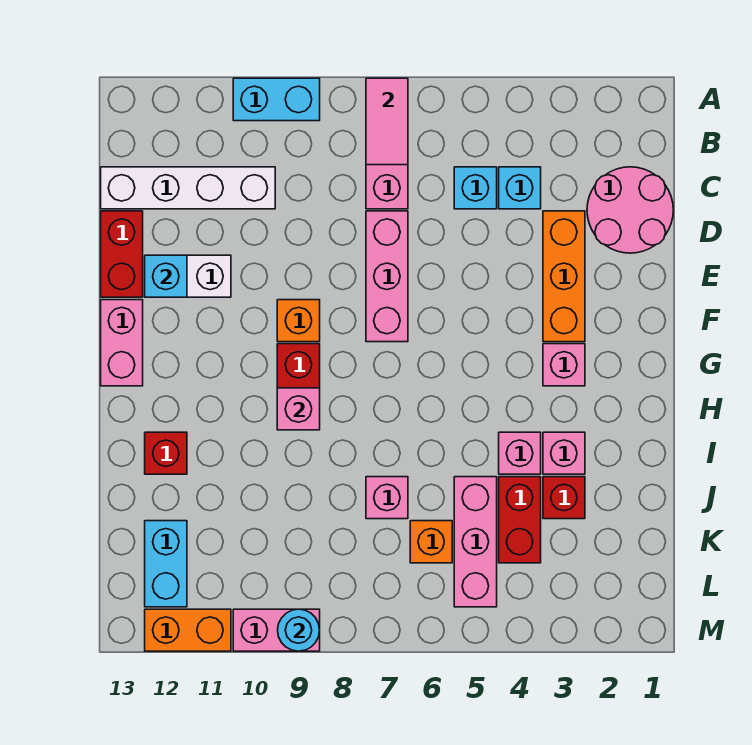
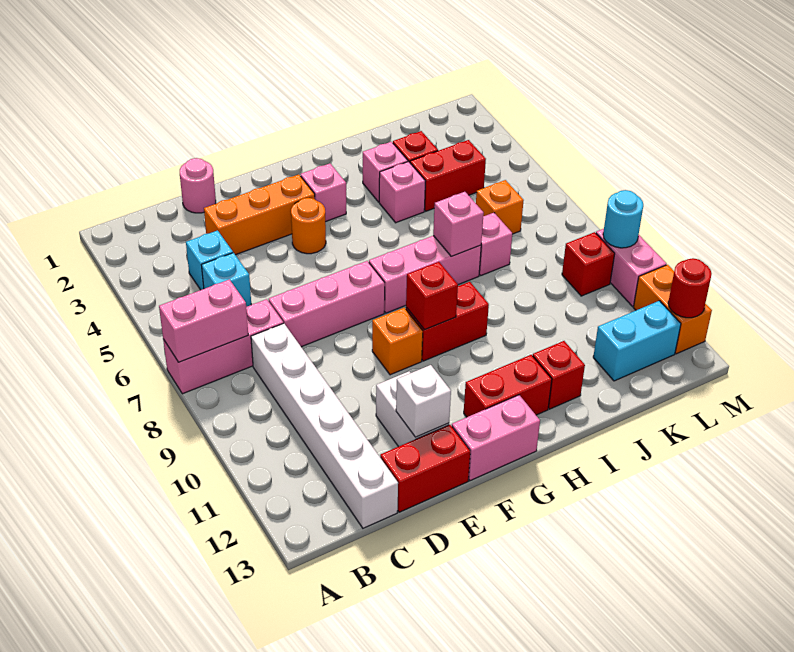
pink 1x2 tile [366,78,408,165] -> pink 1x2 brick [159,279,248,362]
cyan 1x2 brick [233,78,320,121] -> none
pink 2x2 round brick [587,167,673,253] -> pink 1x1 round brick [180,158,216,213]
white 1x4 brick [101,167,275,209] -> white 1x6 brick [251,323,398,528]
cyan 1x1 brick [145,255,187,297] -> white 1x1 brick [396,365,451,437]
none -> orange 1x1 round brick [291,198,326,254]
none -> red 1x1 brick [406,262,458,330]
none -> red 1x2 brick [464,355,552,417]
pink 1x1 brick [277,388,320,430] -> pink 1x1 brick moved to [433,192,484,256]
pink 1x3 brick [454,477,497,607] -> pink 1x3 brick moved to [369,236,481,313]
none -> red 1x1 brick [562,232,615,296]
none -> red 1x1 round brick [668,258,712,318]

